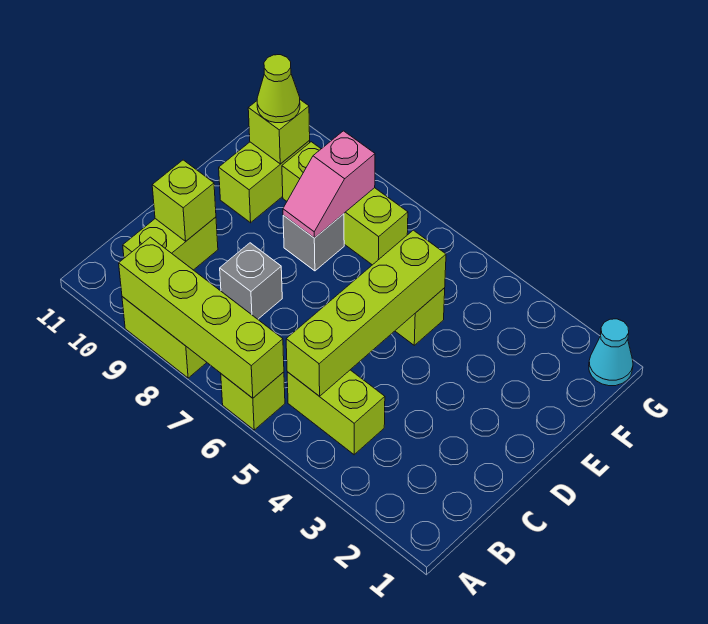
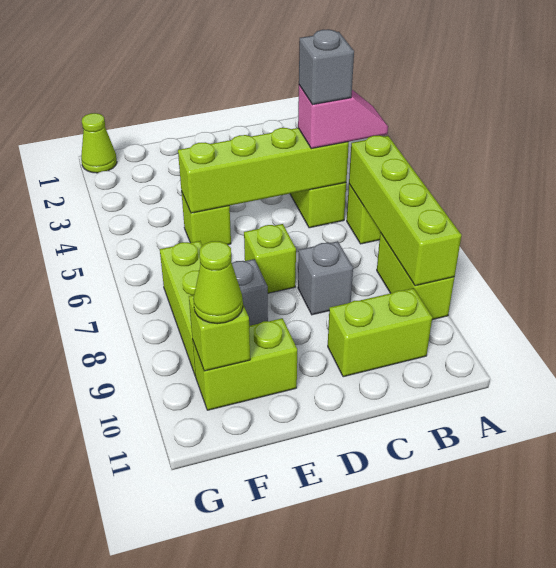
none -> grey 1x1 brick [299,29,354,105]
lime 1x1 brick [152,160,216,241] -> lime 1x1 brick moved to [244,224,296,293]
pink 1x2 slope [283,131,375,238] -> pink 1x2 slope moved to [298,85,388,149]
cyan 1x1 cone [589,319,633,386] -> lime 1x1 cone [81,113,117,173]

